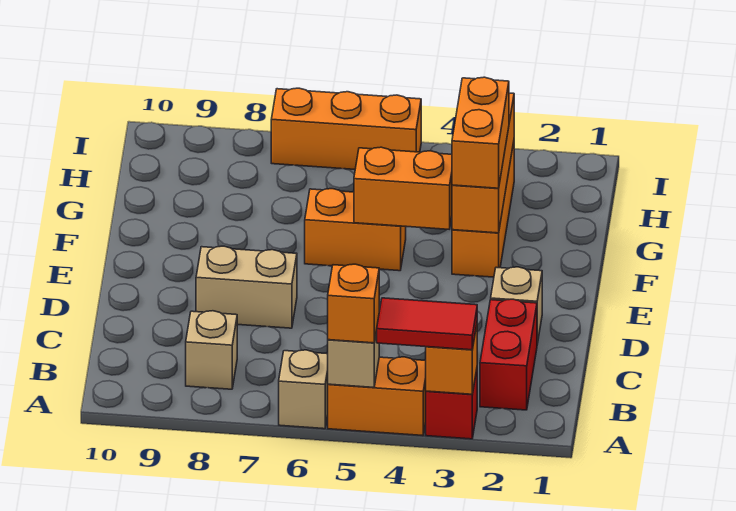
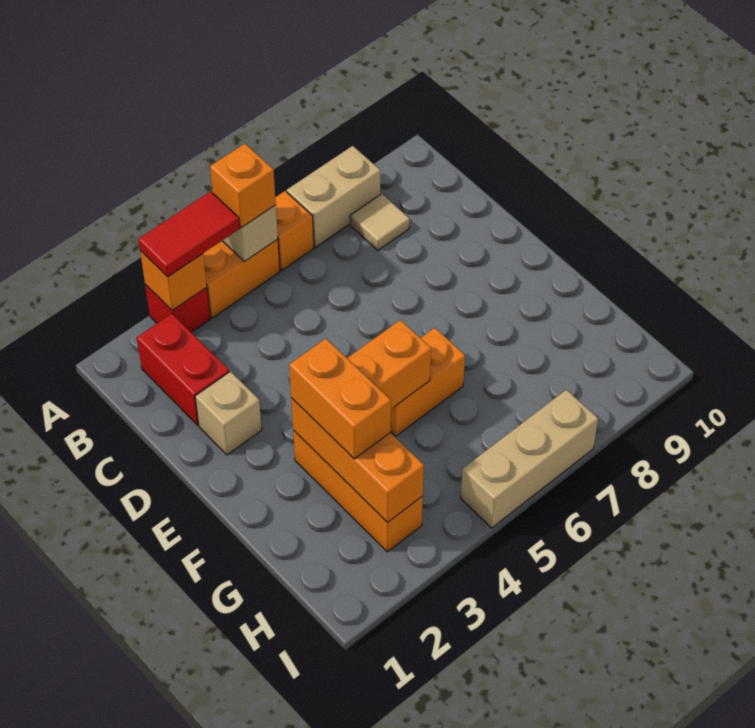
tan 1x1 brick [279,350,328,429] -> orange 1x1 brick [275,191,314,270]
tan 1x1 brick [186,311,237,389] -> tan 1x1 tile [350,194,409,250]
tan 1x2 brick [196,246,297,328] -> tan 1x2 brick moved to [287,146,380,247]
orange 1x3 brick [271,88,421,169] -> tan 1x3 brick [461,390,598,528]

